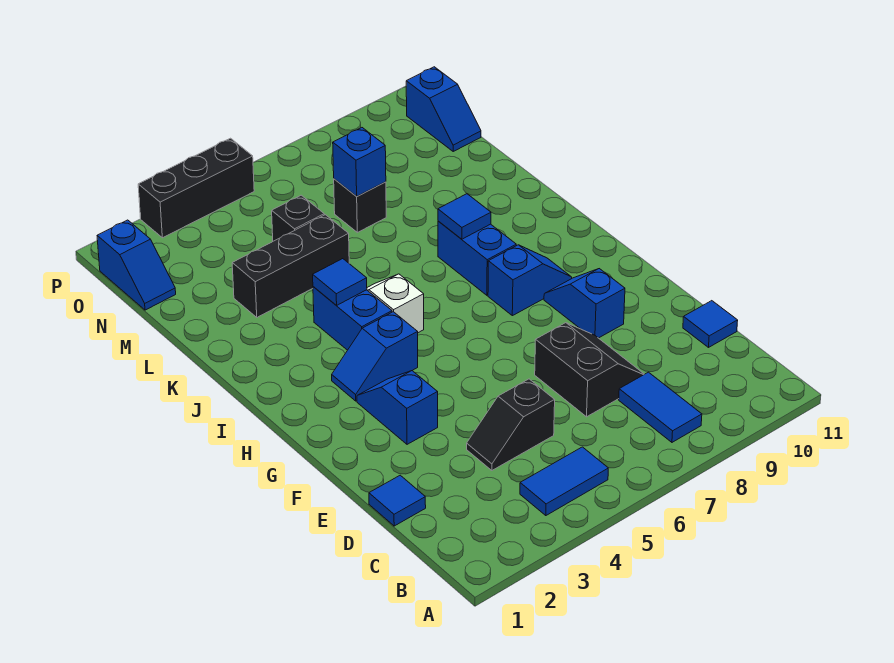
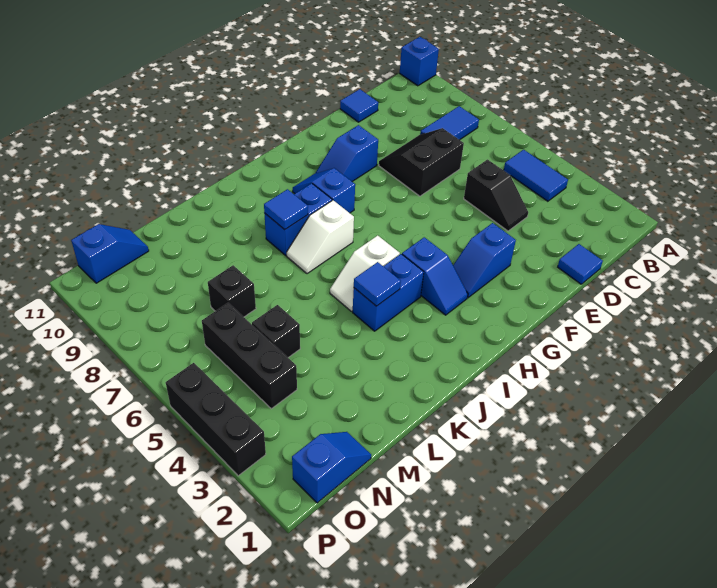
none -> white 1x2 slope [287,200,354,274]
black 1x3 brick [232,215,349,317] -> black 1x3 brick moved to [202,303,297,409]
blue 1x1 brick [333,128,386,196] -> blue 1x1 brick moved to [400,37,439,86]

